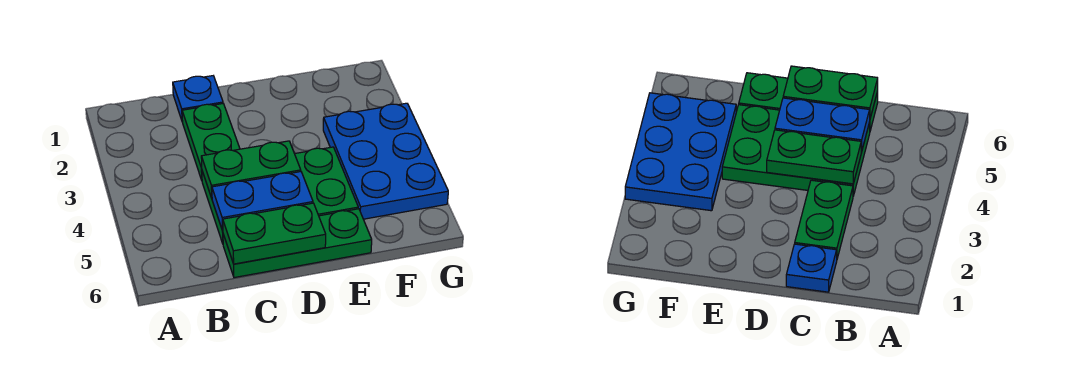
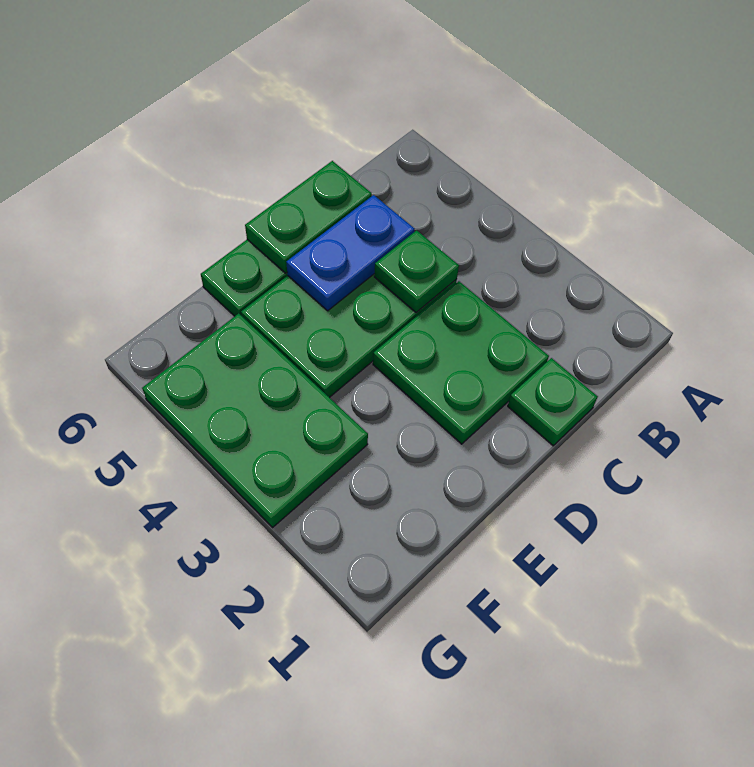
blue 1x1 plate [173,76,223,122] -> green 1x1 plate [508,358,598,446]
green 1x2 plate [182,104,240,180] -> green 2x2 plate [373,281,549,444]
green 1x2 plate [201,141,301,198] -> green 1x1 plate [374,230,459,313]
blue 2x3 plate [323,103,448,219] -> green 2x3 plate [142,313,368,527]

